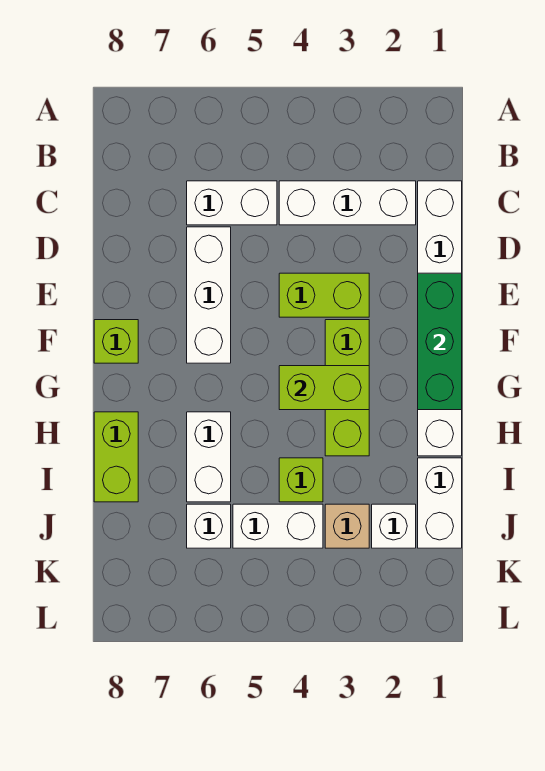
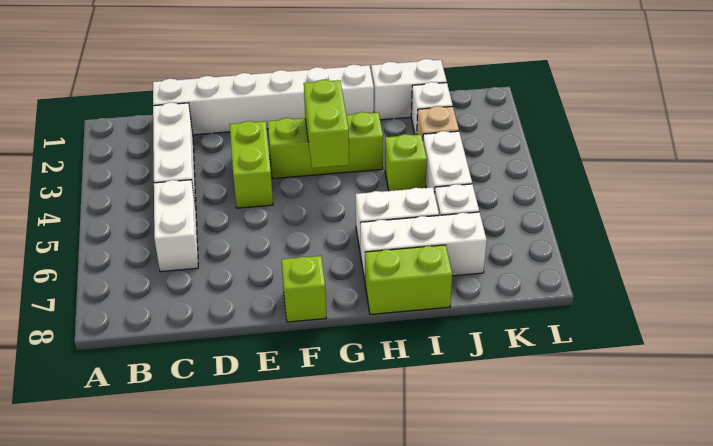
white 1x3 brick [187,227,231,363] -> white 1x3 brick moved to [360,212,487,281]
green 1x3 brick [418,273,462,410] -> none

